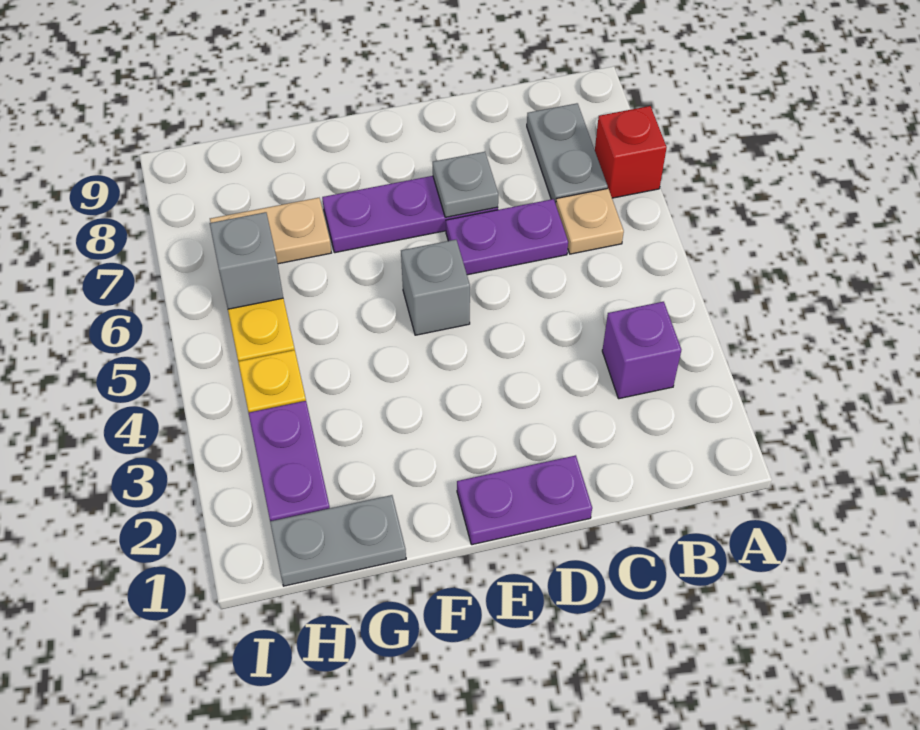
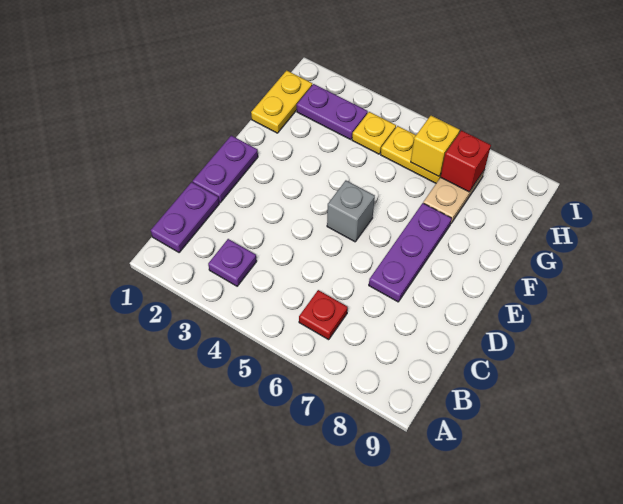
red 1x1 brick [595,106,667,198] -> red 1x1 brick moved to [441,131,491,192]
purple 1x1 brick [602,302,681,399] -> purple 1x1 plate [208,239,257,286]
tan 1x1 plate [556,188,624,254] -> red 1x1 plate [299,290,348,340]
grey 1x2 plate [527,103,608,204] -> none
purple 1x2 plate [446,199,568,275] -> purple 1x2 plate moved to [151,182,219,253]
grey 1x1 plate [433,152,498,217] -> none
grey 1x2 plate [270,495,406,586] -> yellow 1x2 plate [251,70,312,133]
grey 1x1 brick [210,212,283,309] -> yellow 1x1 brick [411,116,460,176]

